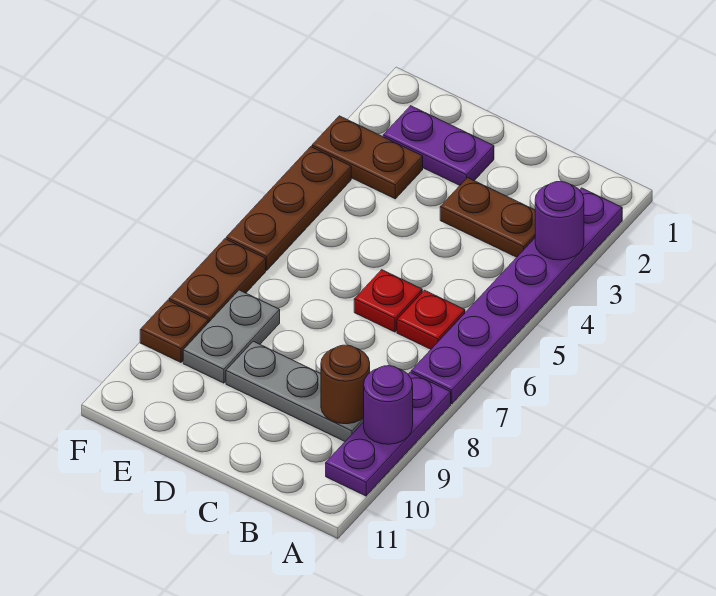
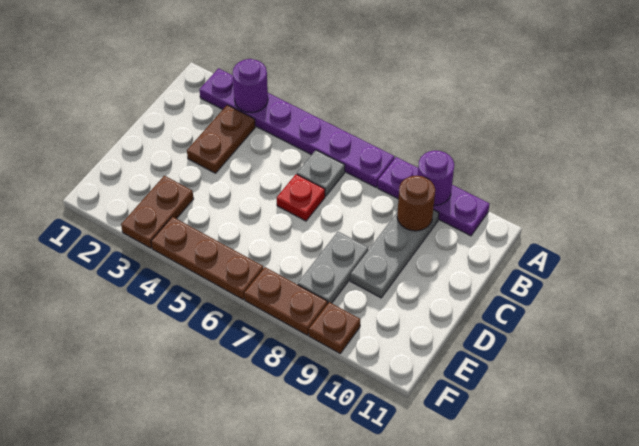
red 1x1 plate [397,290,465,349] -> grey 1x1 plate [297,150,345,196]
purple 1x2 plate [383,106,494,185] -> none
grey 1x2 plate [183,290,280,383] -> grey 1x2 plate turned to [298,232,368,303]

